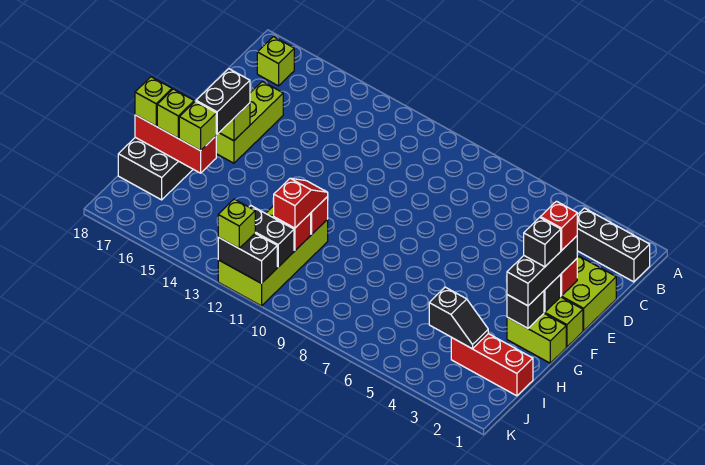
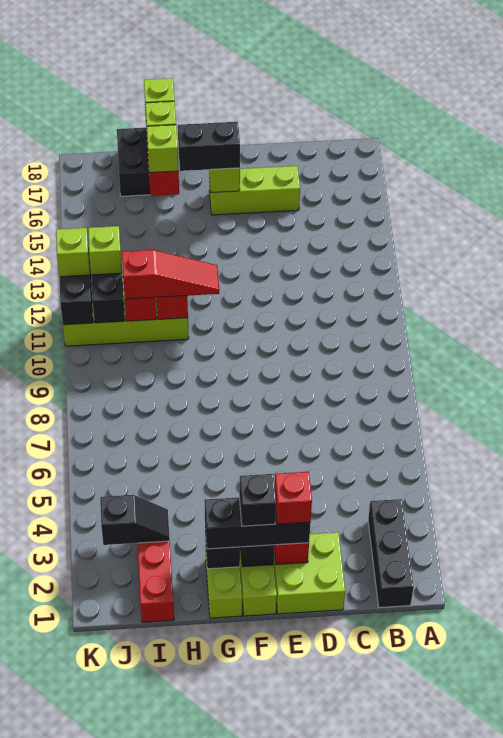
lime 1x1 brick [257,37,294,86] -> lime 1x1 brick moved to [88,226,122,275]
red 1x2 slope [274,178,328,228] -> red 1x3 slope [122,250,219,299]
black 1x2 slope [429,287,488,349] -> black 1x2 slope turned to [100,495,170,545]

